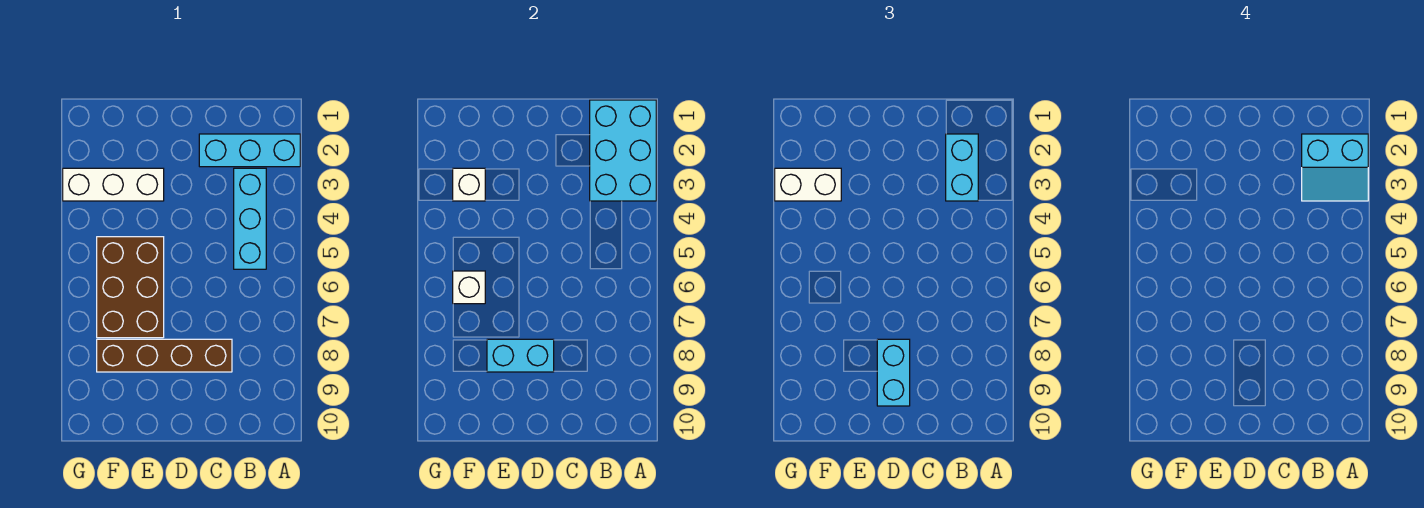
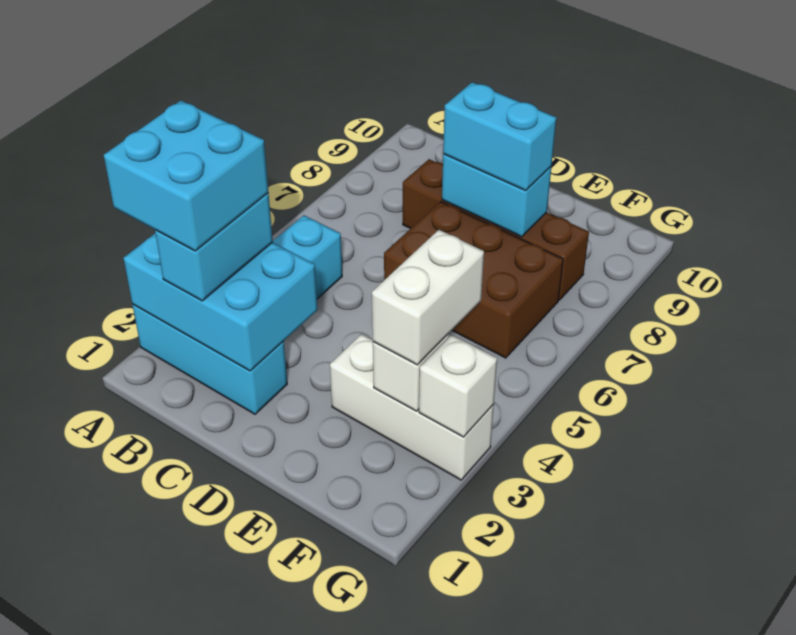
cyan 2x3 brick [590,100,656,201] -> cyan 2x3 brick turned to [124,233,317,371]
cyan 2x2 slope [1302,134,1368,201] -> cyan 2x2 brick [104,101,268,251]
cyan 1x2 brick [877,339,910,406] -> cyan 1x2 brick turned to [443,82,556,191]
brown 2x3 brick [97,237,164,338] -> brown 2x3 brick turned to [384,202,563,358]
white 1x2 brick [775,168,841,201] -> white 1x2 brick turned to [372,230,484,365]
white 1x1 brick [453,271,485,304] -> white 1x1 brick moved to [419,335,497,437]

